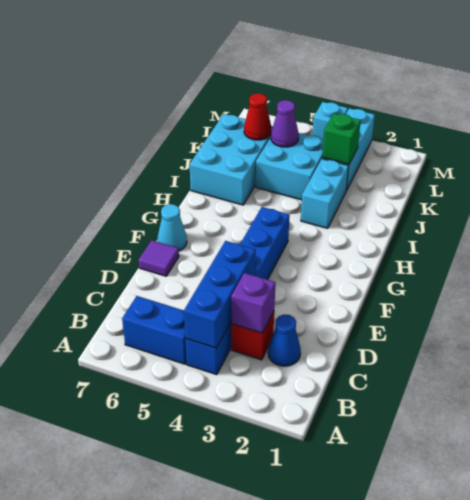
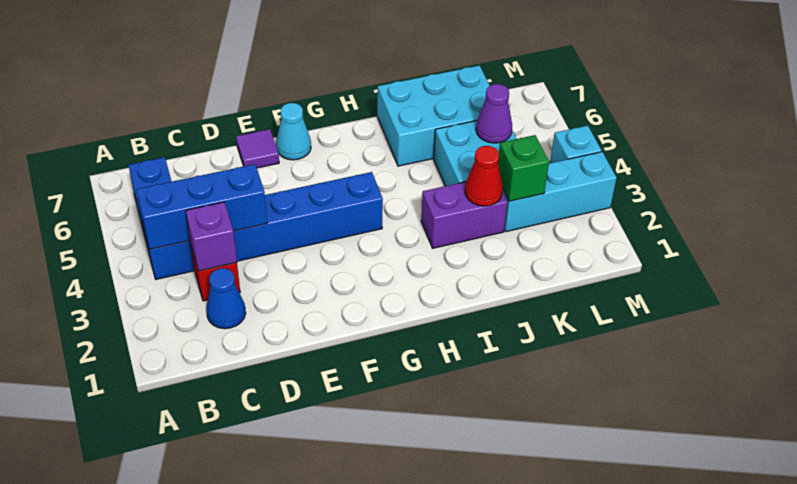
cyan 1x2 brick [301,159,349,228] -> purple 1x2 brick [421,182,507,248]
red 1x1 cone [244,93,271,140] -> red 1x1 cone moved to [465,146,503,206]

